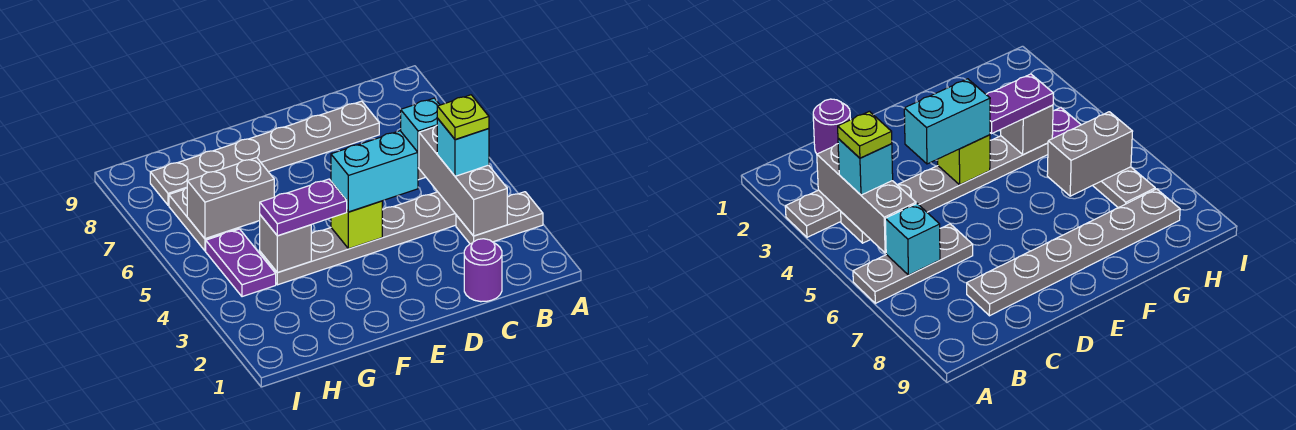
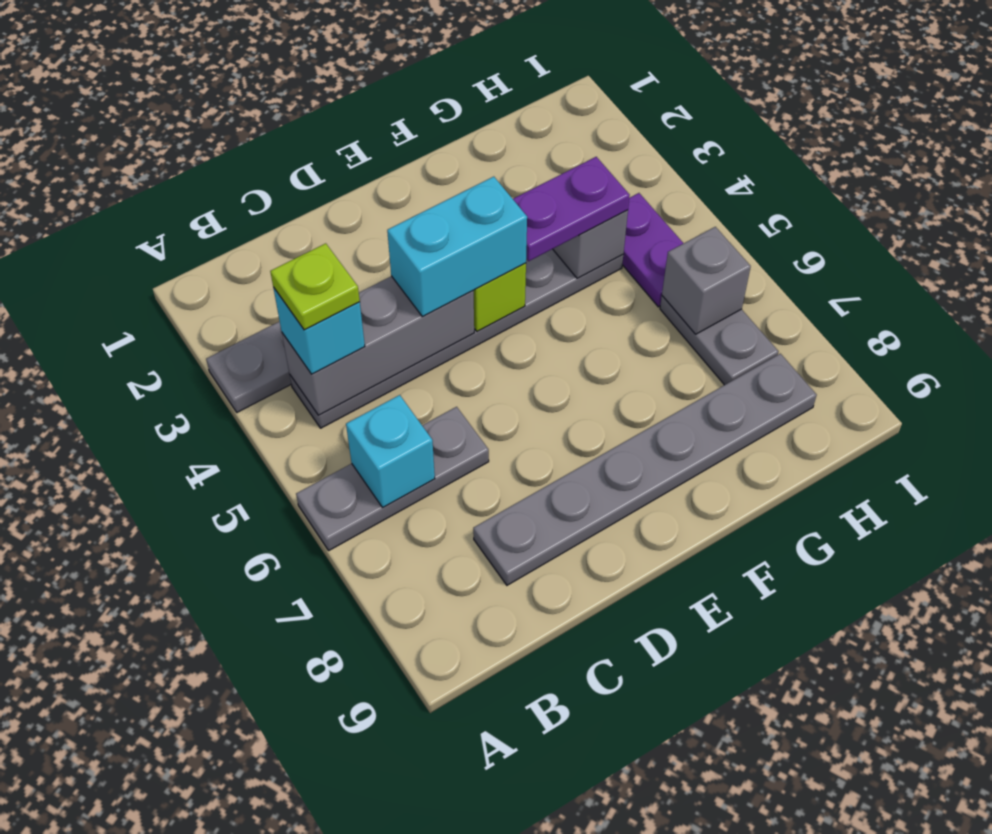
grey 1x3 brick [419,126,507,236] -> grey 1x3 brick turned to [282,276,474,415]
purple 1x1 round brick [464,239,502,302] -> none
grey 1x2 brick [187,158,274,239] -> grey 1x1 brick [662,227,751,334]

